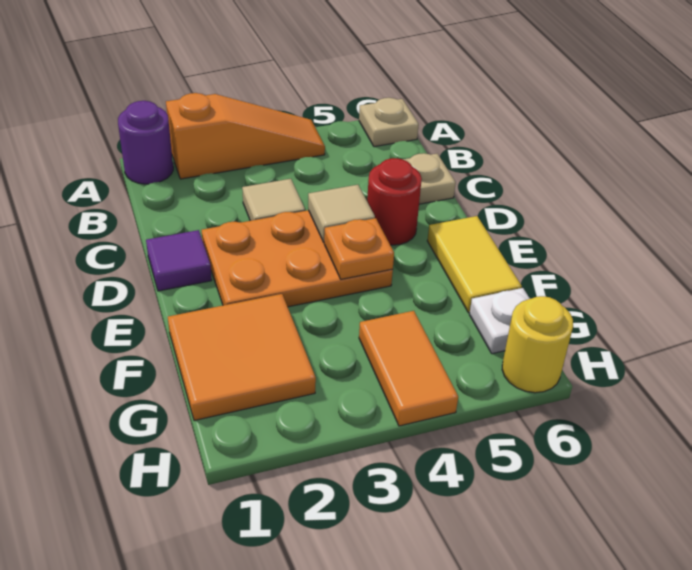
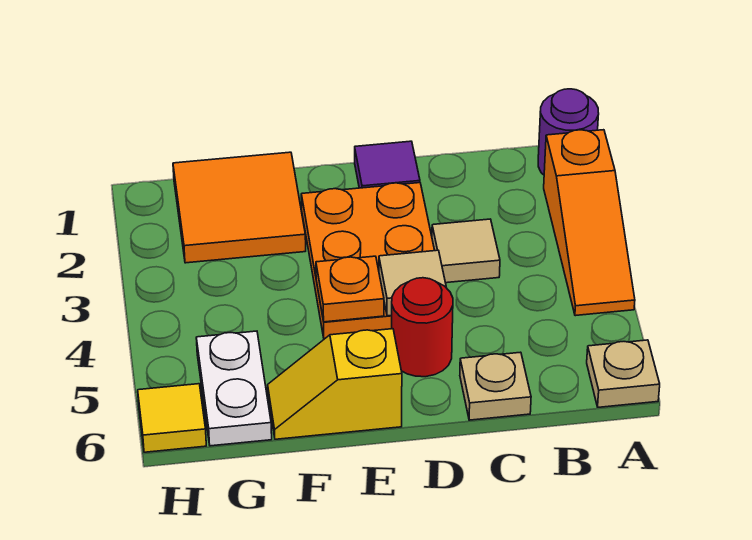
yellow 1x2 tile [427,216,522,313] -> yellow 1x2 slope [268,329,402,439]
orange 1x2 tile [359,311,458,426] -> none
white 1x1 plate [469,288,530,354] -> white 1x2 plate [196,331,272,446]
yellow 1x1 round brick [502,296,573,393] -> yellow 1x1 tile [138,384,206,452]

